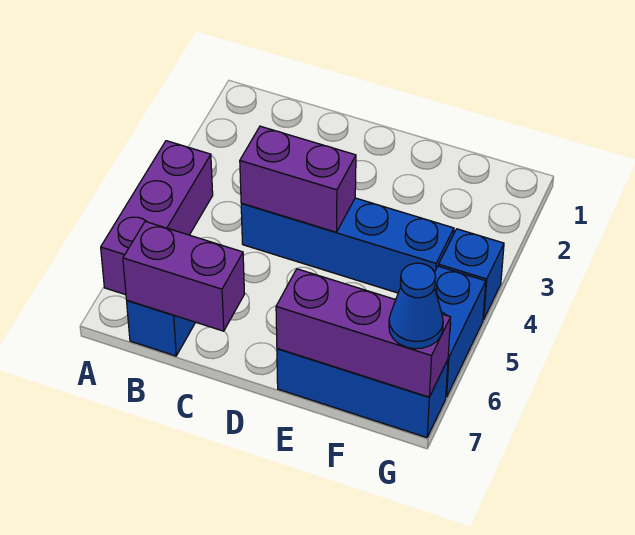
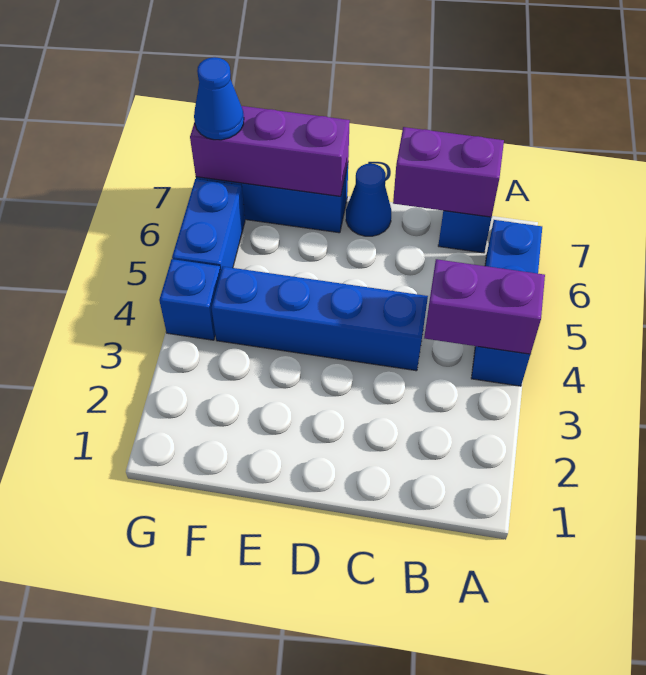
purple 1x3 brick [101,141,213,295] -> blue 1x3 brick [471,220,542,386]
purple 1x2 brick [240,126,356,232] -> purple 1x2 brick moved to [424,259,545,354]
none -> blue 1x1 cone [346,163,391,236]

